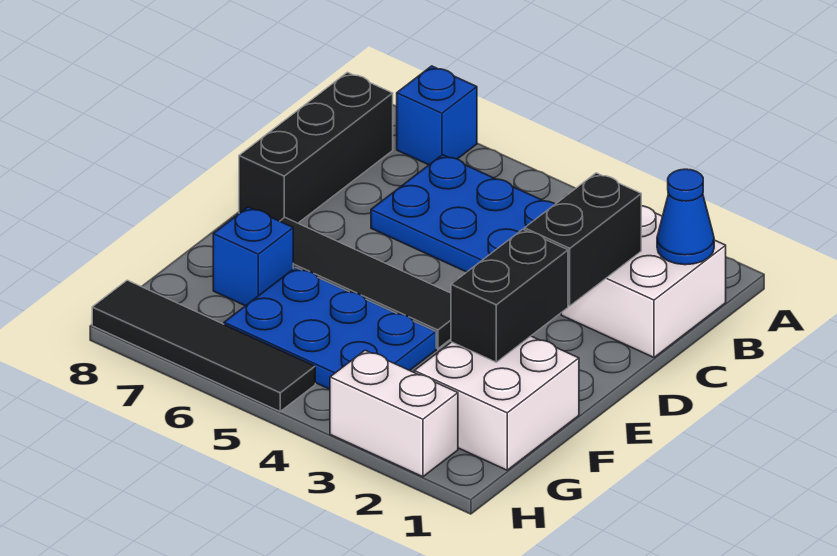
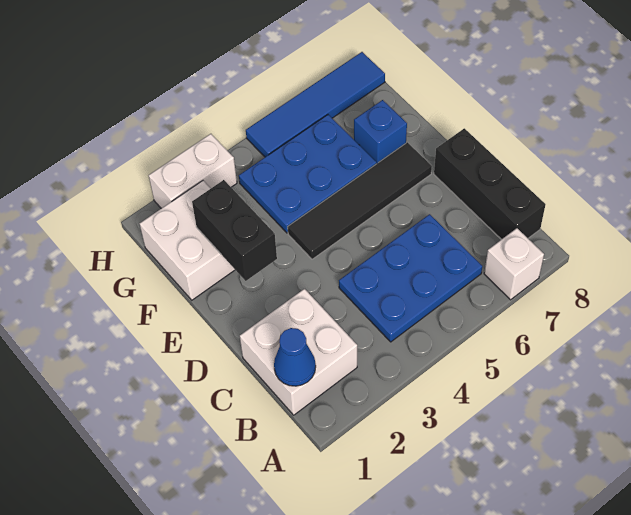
blue 1x1 brick [397,66,477,165] -> white 1x1 brick [484,228,544,300]
black 1x2 brick [525,173,641,306] -> none
black 1x4 tile [92,280,315,411] -> blue 1x4 tile [246,52,385,157]

